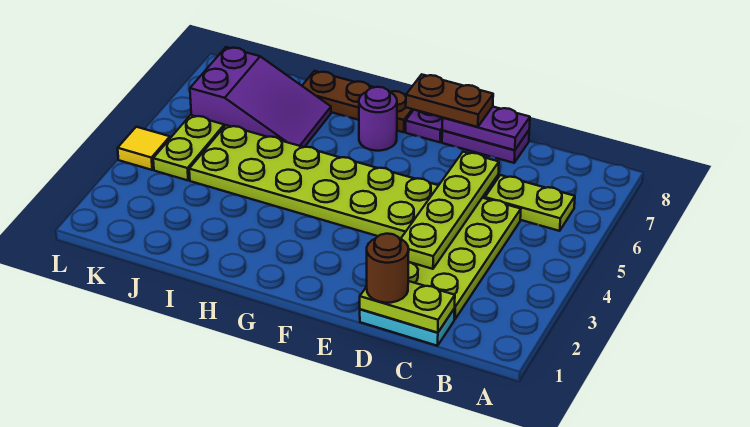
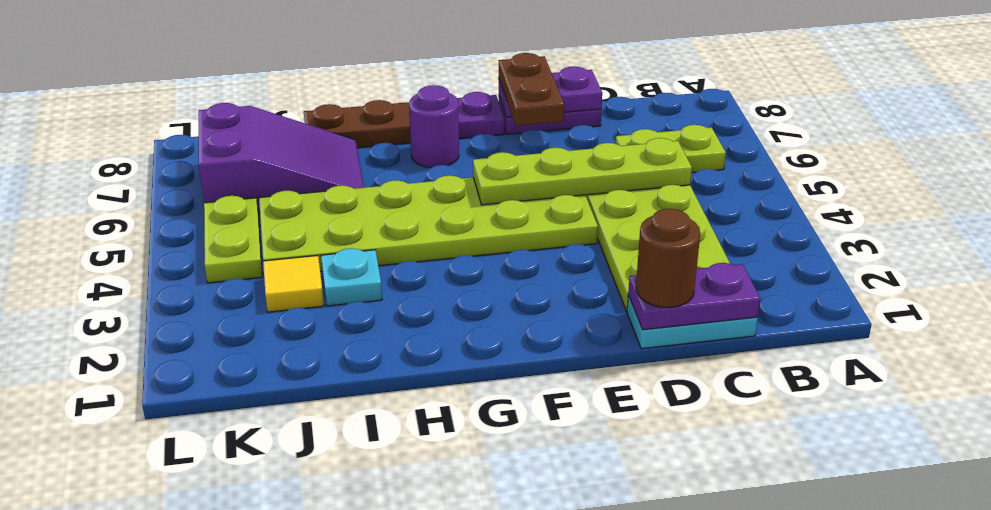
lime 1x2 plate [360,281,455,333] -> purple 1x2 plate [628,263,761,330]
lime 1x4 plate [401,152,499,269] -> lime 1x4 plate turned to [473,138,692,205]
brown 1x2 plate [406,74,493,127] -> brown 1x2 plate turned to [499,53,564,126]
none -> cyan 1x1 plate [321,248,382,306]
yellow 1x1 tile [118,127,170,170] -> yellow 1x1 tile moved to [263,256,324,312]

